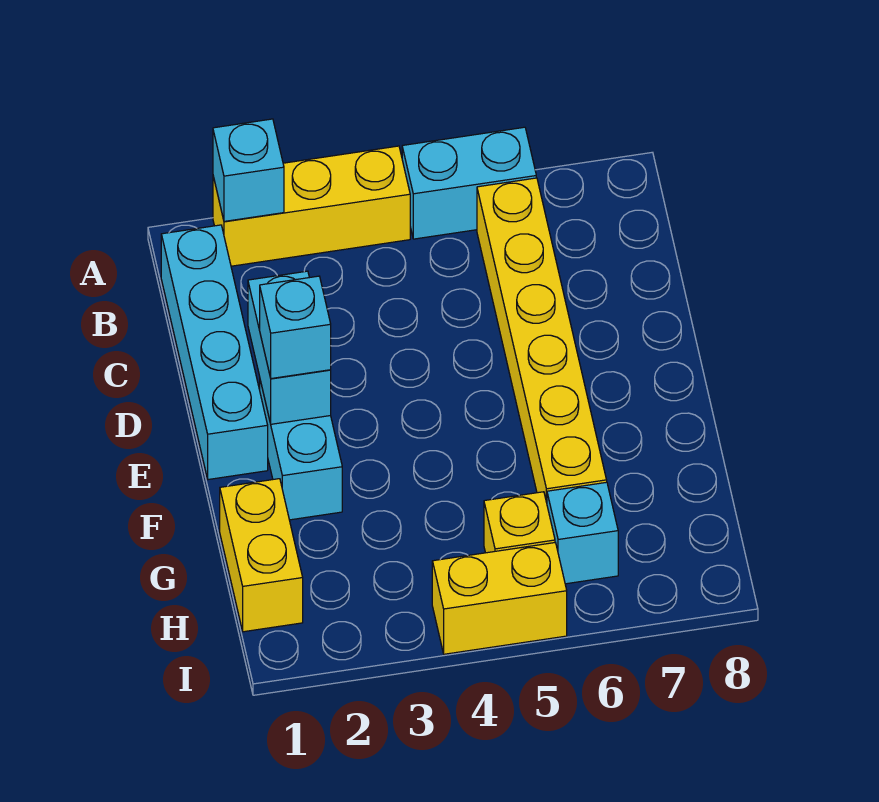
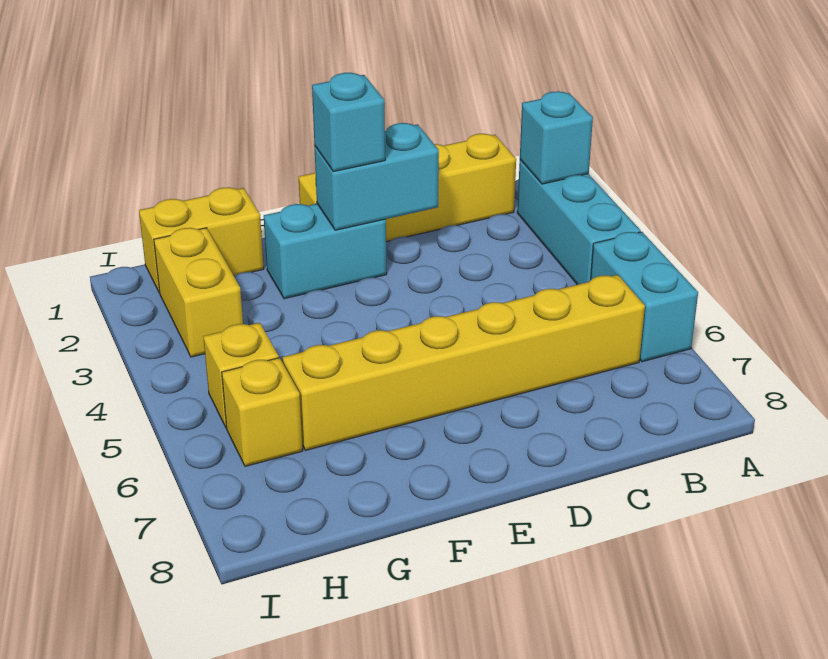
yellow 1x3 brick [213,146,410,266] -> cyan 1x3 brick [517,160,641,285]
cyan 1x4 brick [161,225,268,480] -> yellow 1x4 brick [299,134,516,241]
cyan 1x1 brick [547,482,618,584] -> yellow 1x1 brick [222,358,303,466]
yellow 1x2 brick [432,543,567,654] -> yellow 1x2 brick moved to [154,228,243,357]

